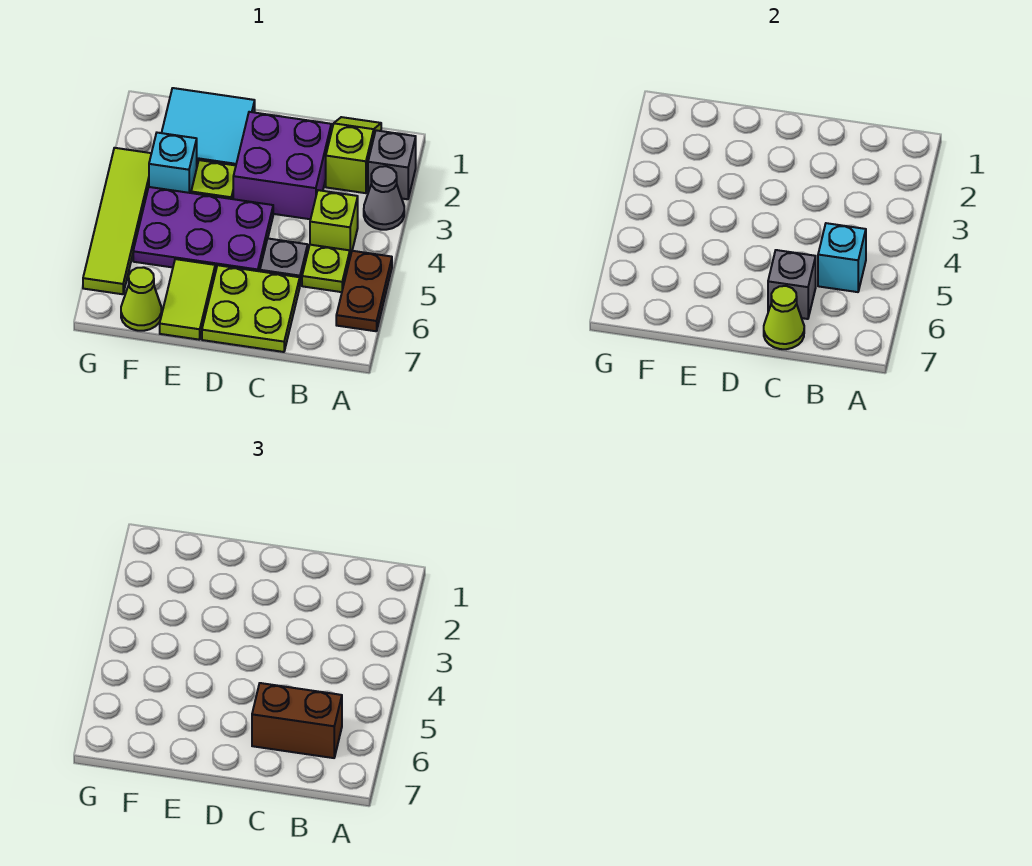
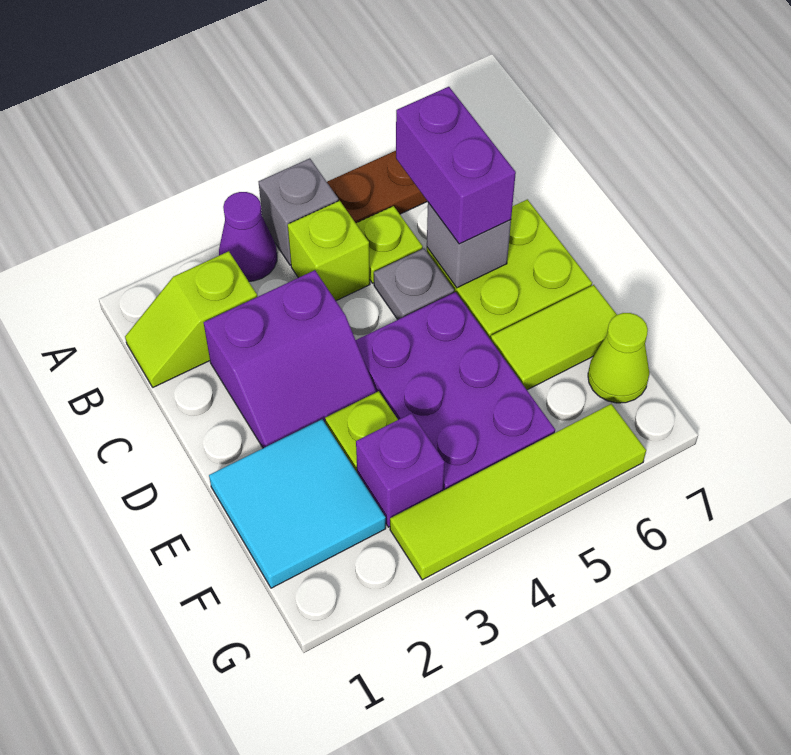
grey 1x1 brick [368,130,416,199] -> grey 1x1 brick moved to [259,158,338,265]
grey 1x1 cone [364,166,404,230] -> purple 1x1 cone [219,192,277,281]
cyan 1x1 brick [818,223,866,292] -> none
brown 1x2 brick [252,683,342,758] -> purple 1x2 brick [396,87,516,244]
purple 2x2 brick [233,112,331,219] -> purple 2x2 slope [204,270,376,448]
lime 1x1 cone [764,286,804,349] -> none
cyan 1x1 brick [149,133,197,193] -> purple 1x1 brick [356,413,445,527]

